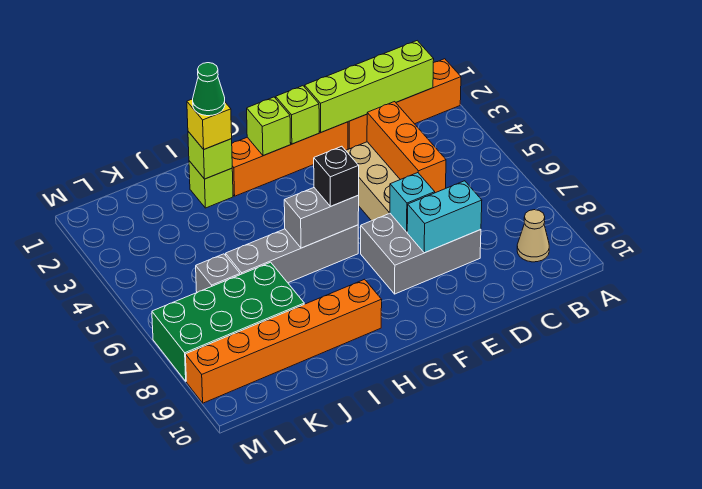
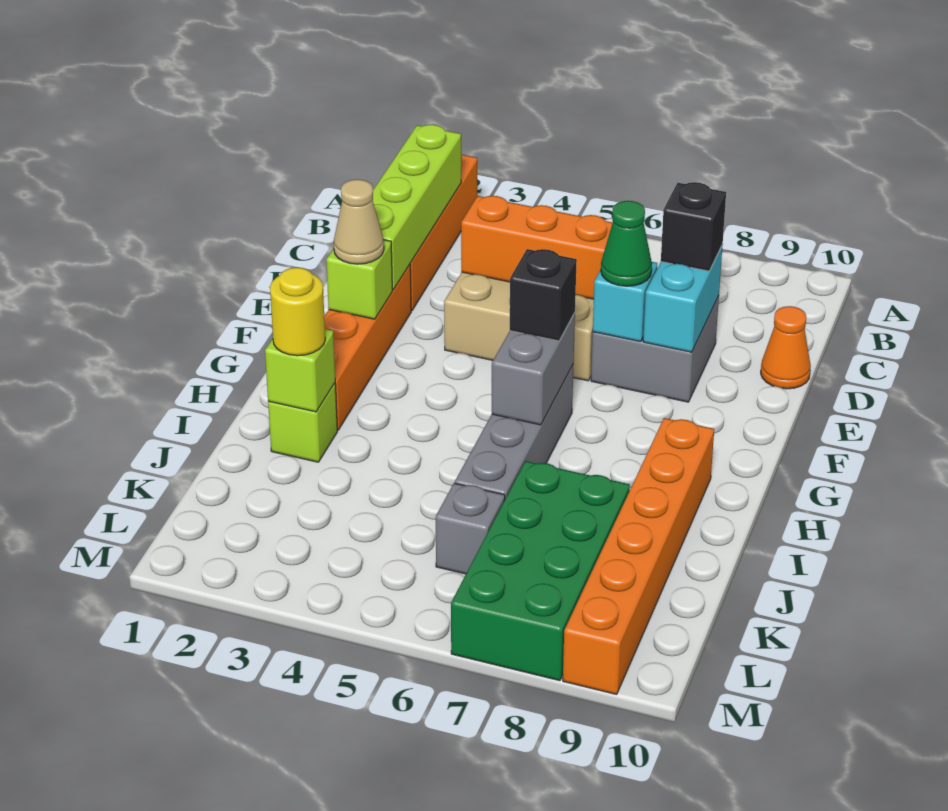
tan 1x1 cone [517,210,549,262] -> tan 1x1 cone moved to [334,179,384,264]
grey 2x3 brick [361,213,481,294] -> grey 2x2 brick [591,296,719,402]
none -> black 1x1 brick [661,182,726,271]
none -> orange 1x1 cone [761,306,811,389]
lime 1x1 brick [247,97,291,156] -> none
yellow 1x1 brick [187,99,232,149] -> yellow 1x1 round brick [270,267,325,356]
green 1x1 cone [193,63,225,116] -> green 1x1 cone moved to [601,201,652,286]

